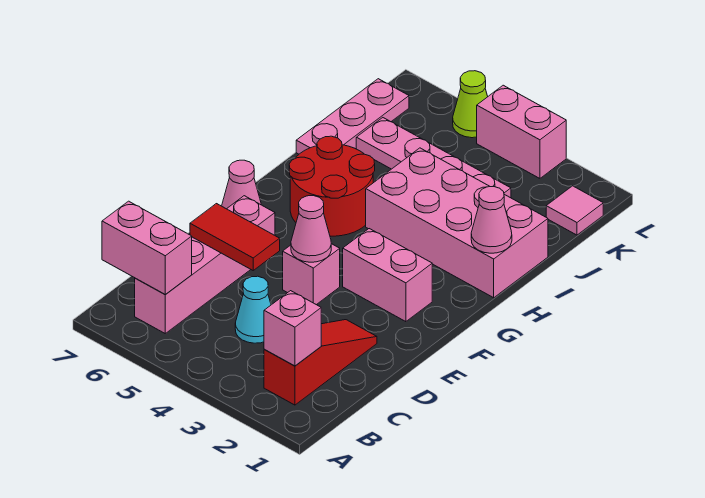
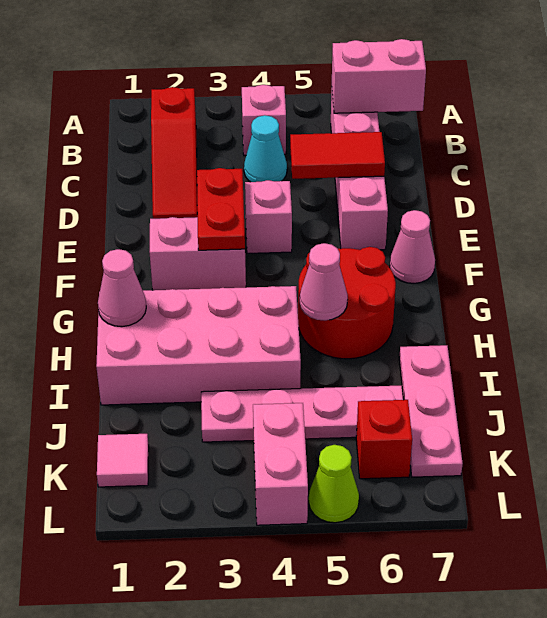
pink 1x1 brick [264,291,321,366] -> pink 1x1 brick moved to [242,85,286,156]
none -> red 1x2 plate [197,168,245,250]
pink 1x1 cone [291,196,331,262] -> pink 1x1 cone moved to [300,243,348,321]
none -> red 1x1 brick [356,400,412,479]
pink 1x2 brick [477,85,566,178] -> pink 1x2 brick turned to [253,403,308,525]

